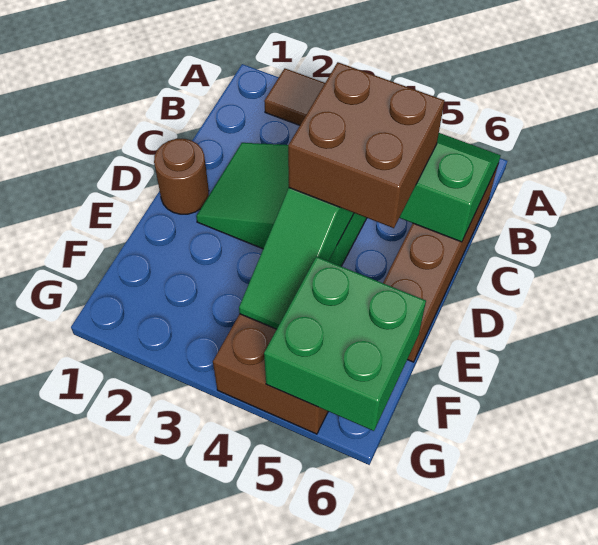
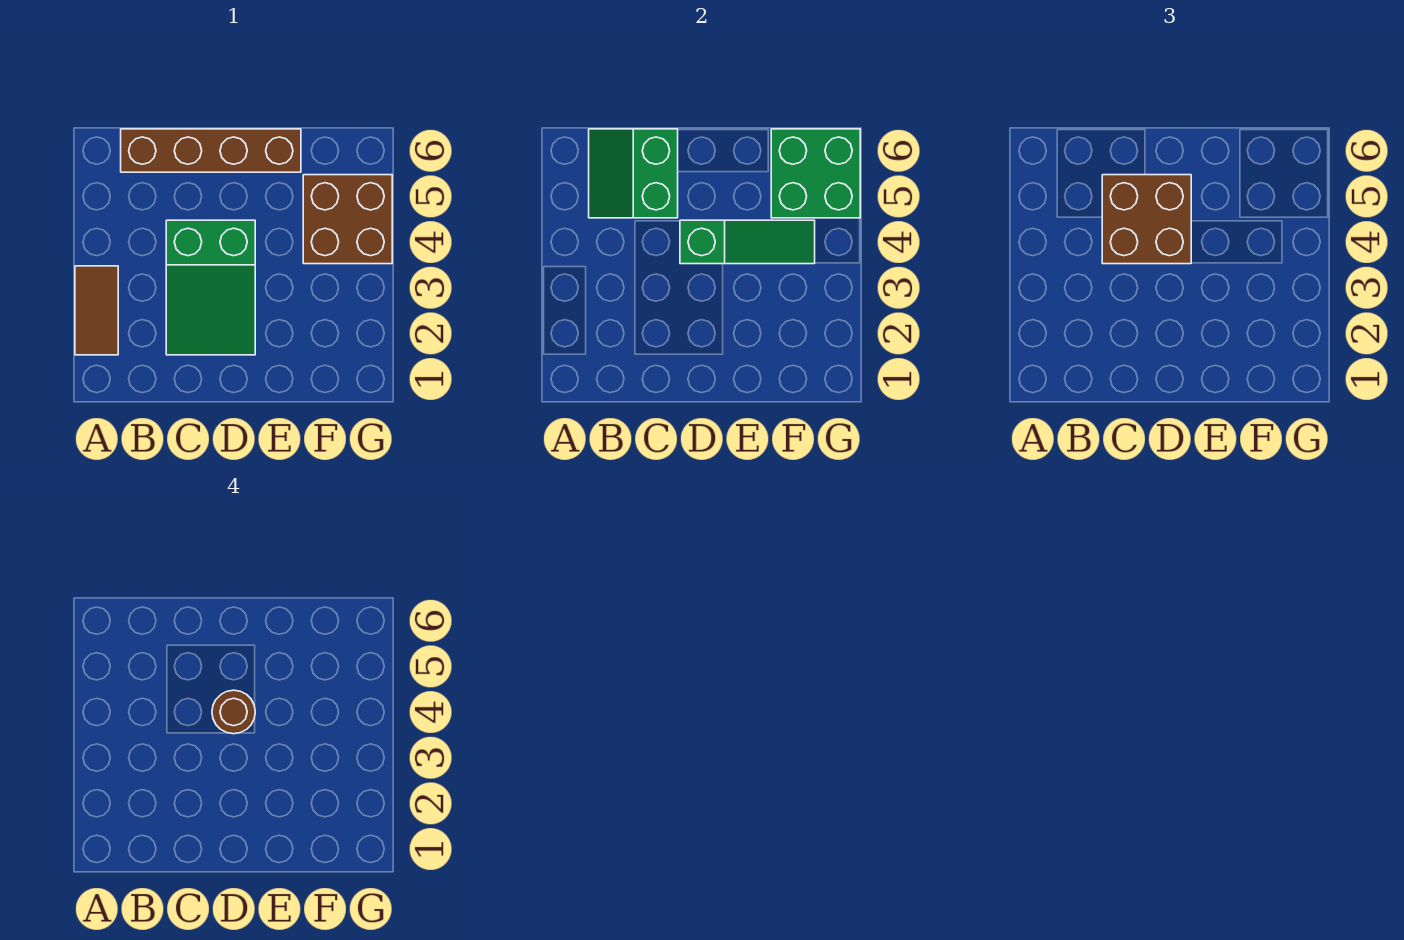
brown 1x1 round brick [154,139,209,214] -> brown 1x1 round brick moved to [212,690,255,734]

